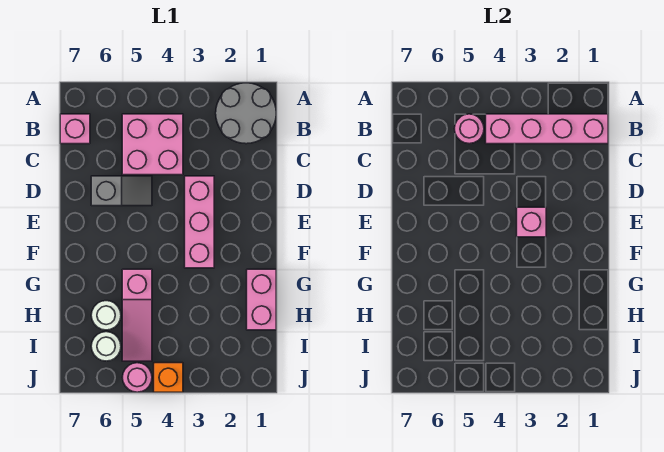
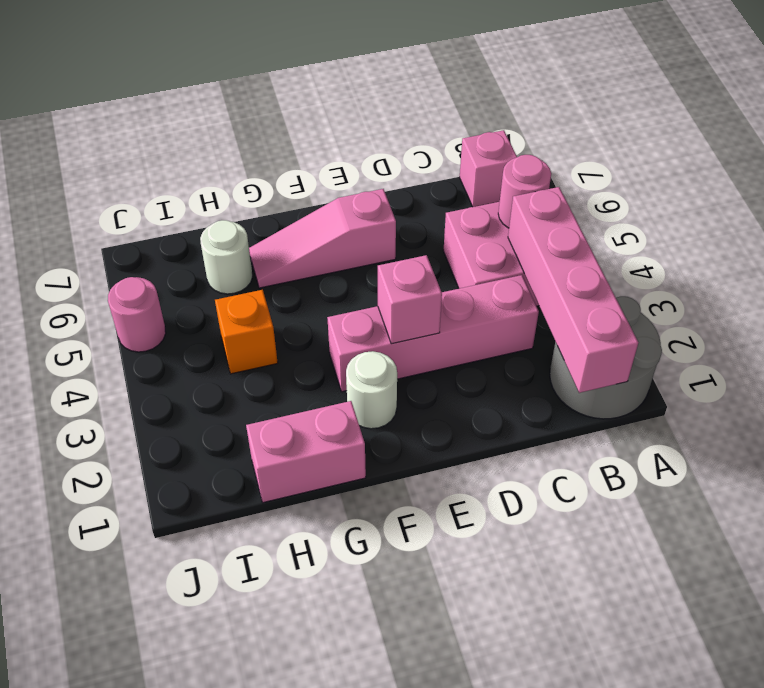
pink 1x3 brick [185,176,214,268] -> pink 1x4 brick [327,275,539,392]
grey 1x2 slope [91,176,152,206] -> none
pink 1x3 slope [122,269,152,361] -> pink 1x3 slope moved to [249,189,396,288]
white 1x1 round brick [91,332,121,361] -> white 1x1 round brick moved to [346,351,397,429]
orange 1x1 brick [154,363,183,392] -> orange 1x1 brick moved to [215,290,278,374]

